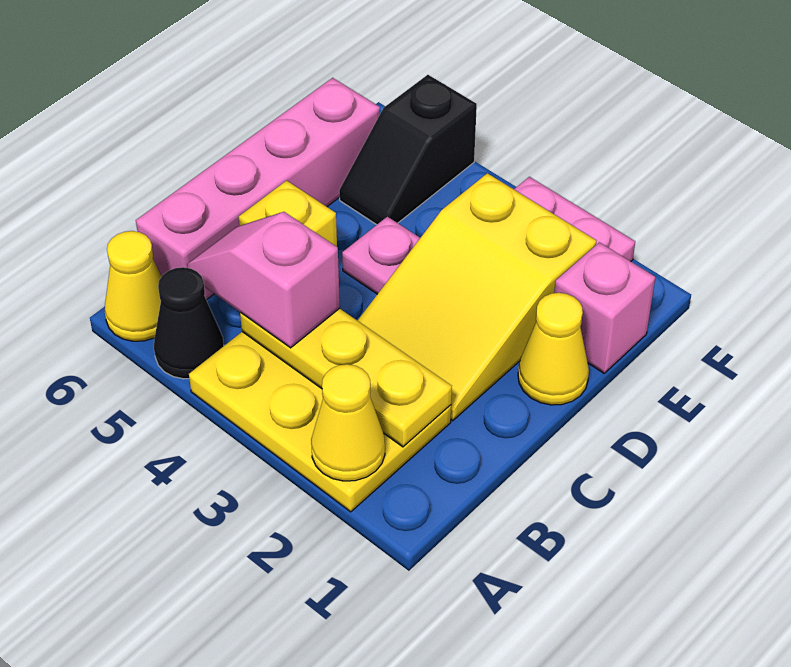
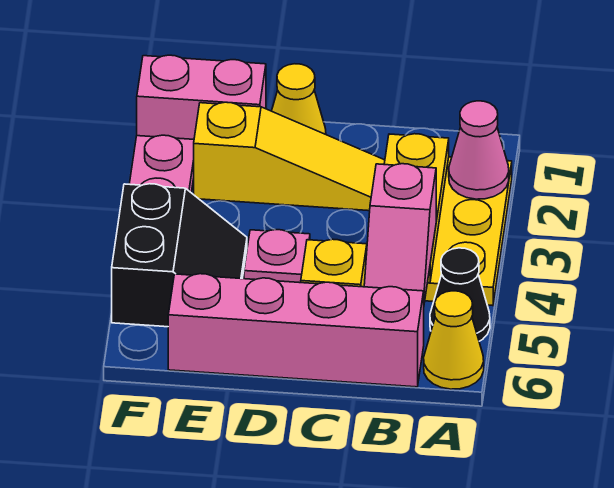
yellow 1x1 cone [311,364,385,481] -> pink 1x1 cone [449,101,509,199]
yellow 2x3 slope [357,173,597,421] -> yellow 1x3 slope [194,102,385,211]
pink 1x1 brick [554,242,655,373] -> pink 1x2 brick [137,55,266,139]
black 1x2 slope [339,75,477,225] -> black 2x2 slope [112,184,247,327]

